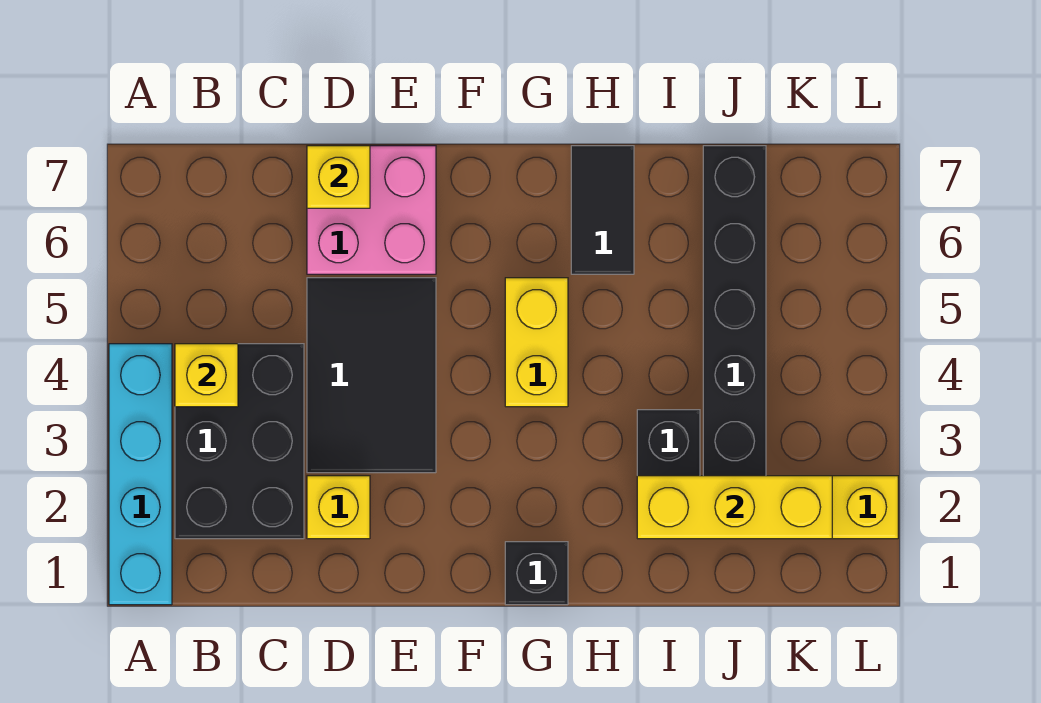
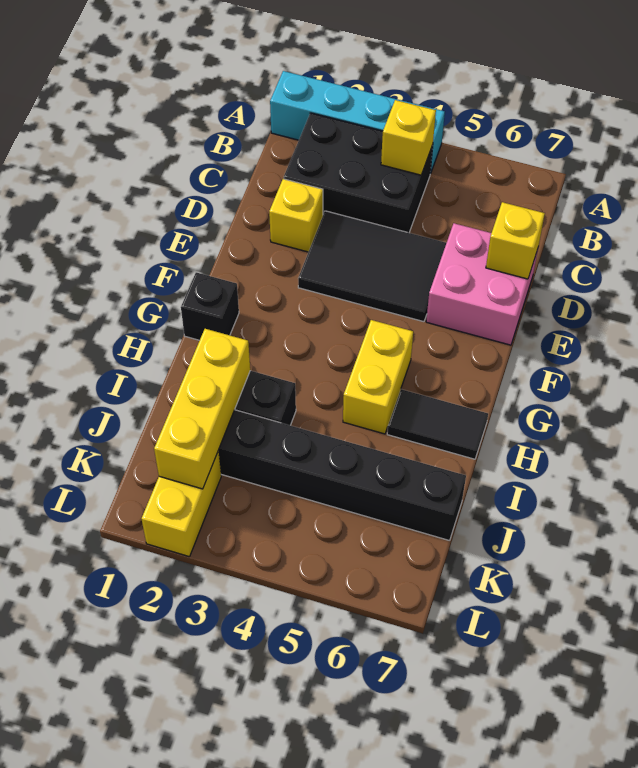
yellow 1x2 brick [505,278,568,407] -> yellow 1x2 brick turned to [343,320,413,434]

